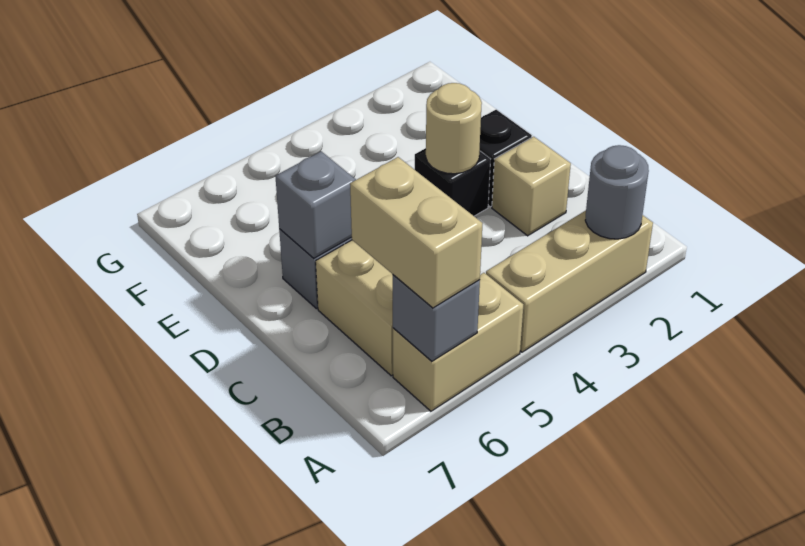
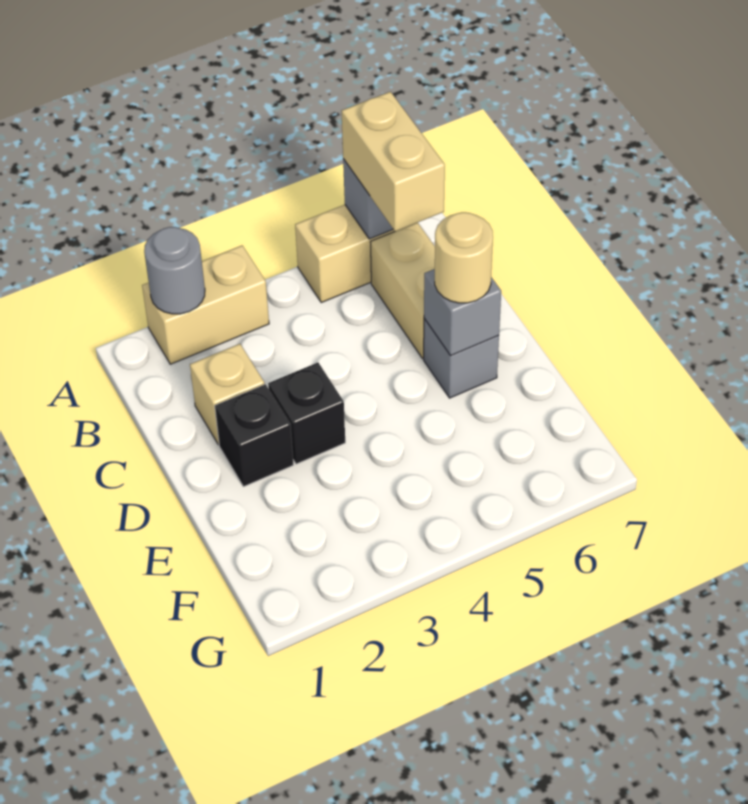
tan 1x3 brick [486,211,653,352] -> tan 1x2 brick [142,246,269,364]
tan 1x1 round brick [426,83,482,174] -> tan 1x1 round brick moved to [435,212,493,303]

